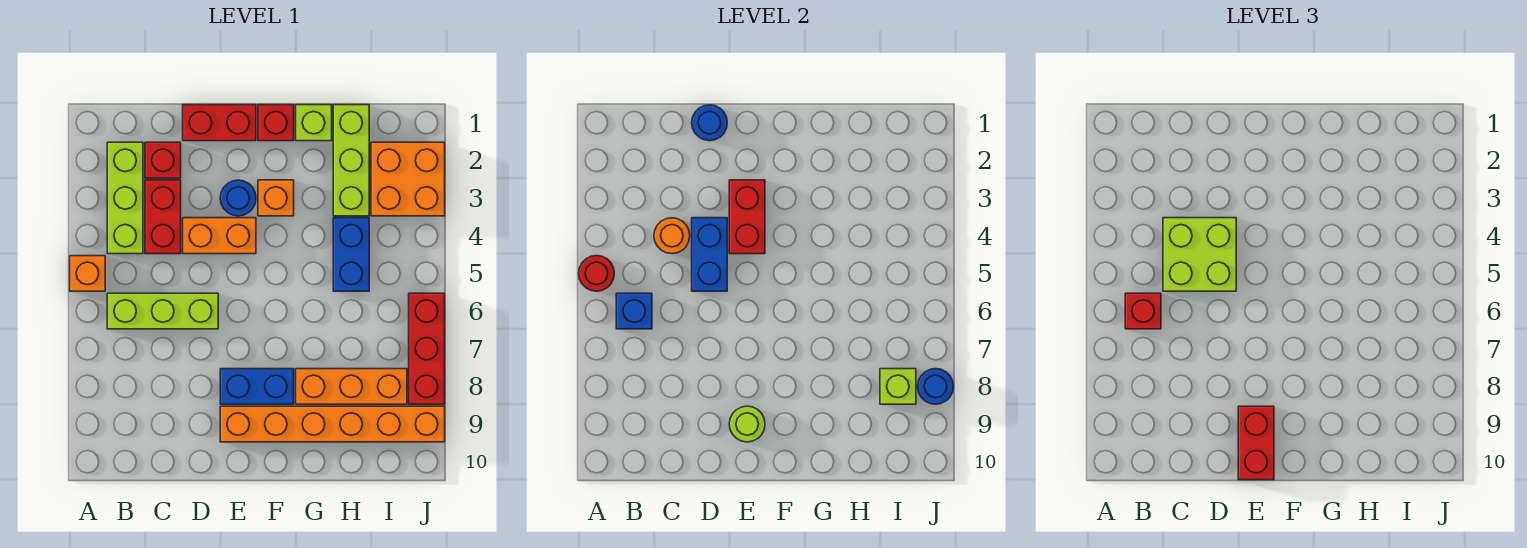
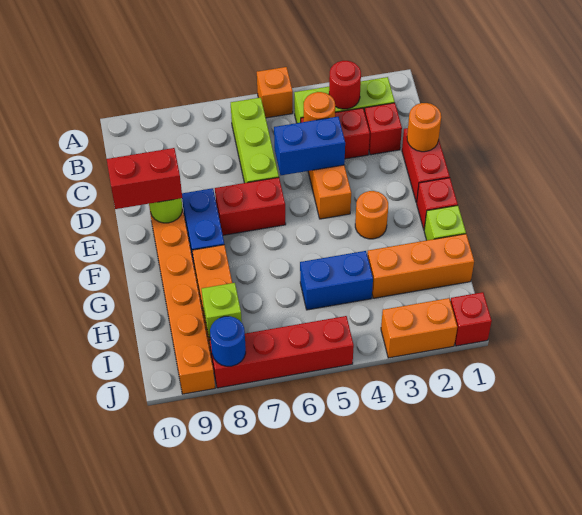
red 1x1 round brick [579,256,614,291] -> red 1x1 round brick moved to [329,61,361,109]
blue 1x1 brick [616,293,652,329] -> none
red 1x1 brick [1125,293,1161,329] -> red 1x1 brick moved to [450,292,492,346]
lime 2x2 brick [1163,218,1236,291] -> none
blue 1x1 round brick [692,105,727,141] -> orange 1x1 round brick [407,103,441,152]
blue 1x1 round brick [220,180,256,216] -> none
red 1x2 brick [729,180,765,254] -> red 1x2 brick moved to [215,177,286,235]
orange 1x1 brick [258,180,294,216] -> orange 1x1 round brick [355,191,388,239]
lime 1x3 brick [333,105,369,216] -> orange 1x3 brick [367,234,474,298]
orange 2x2 brick [371,142,445,216] -> orange 1x2 brick [381,298,457,358]
red 1x3 brick [409,293,445,404] -> red 1x4 brick [209,316,354,388]

